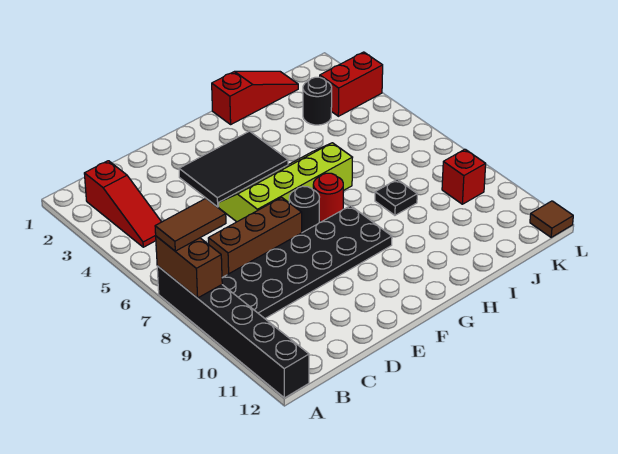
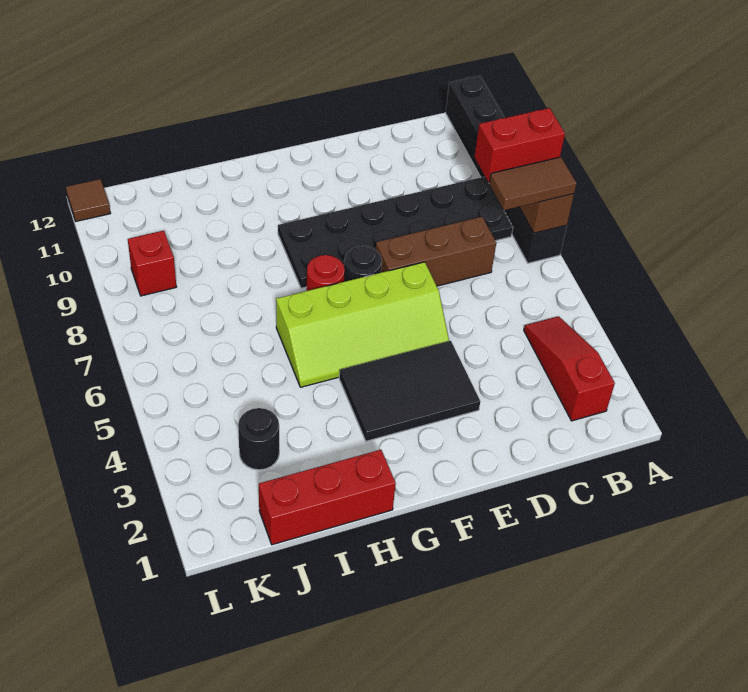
red 1x3 slope [212,71,298,124] -> red 1x3 brick [259,450,396,545]
black 1x1 plate [375,179,417,215] -> none
red 1x2 brick [320,52,383,116] -> red 1x2 brick moved to [474,108,565,182]

